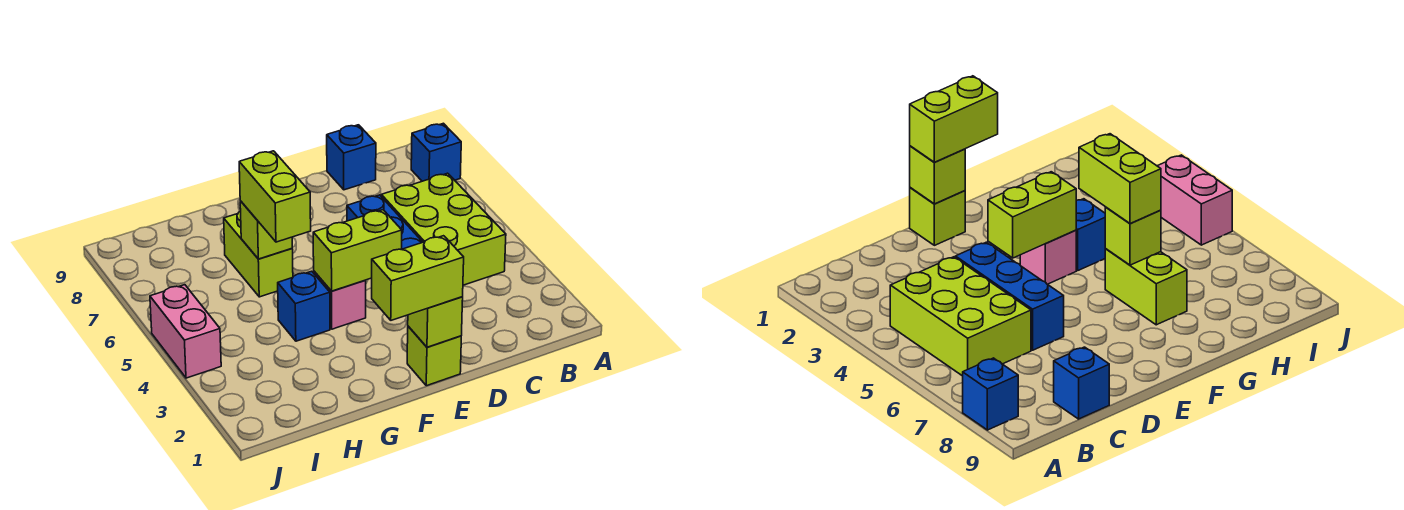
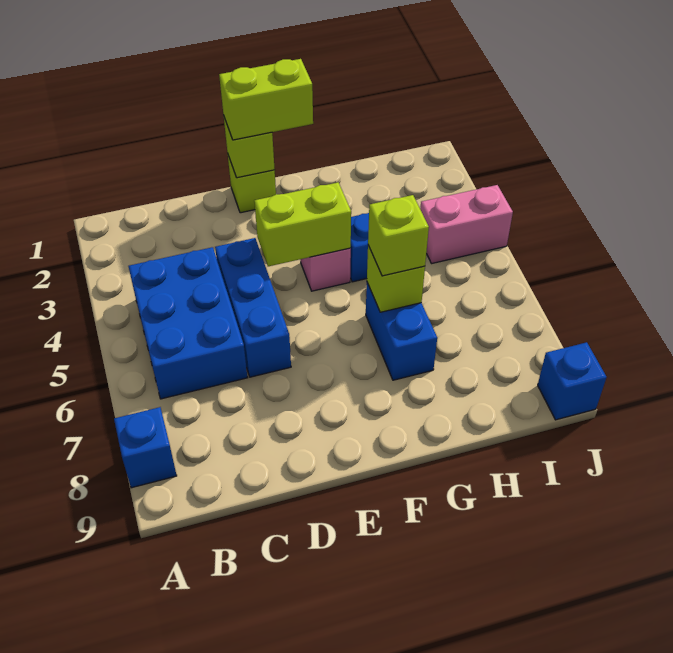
lime 2x3 brick [381,173,506,285] -> blue 2x3 brick [128,247,247,399]
blue 1x1 brick [327,125,376,190] -> blue 1x1 brick moved to [538,342,607,420]
lime 1x2 brick [239,151,311,242] -> lime 1x1 brick [368,195,429,276]
lime 1x2 brick [224,211,293,297] -> blue 1x2 brick [366,283,437,380]
pink 1x2 brick [150,285,221,378] -> pink 1x2 brick turned to [420,185,513,264]

